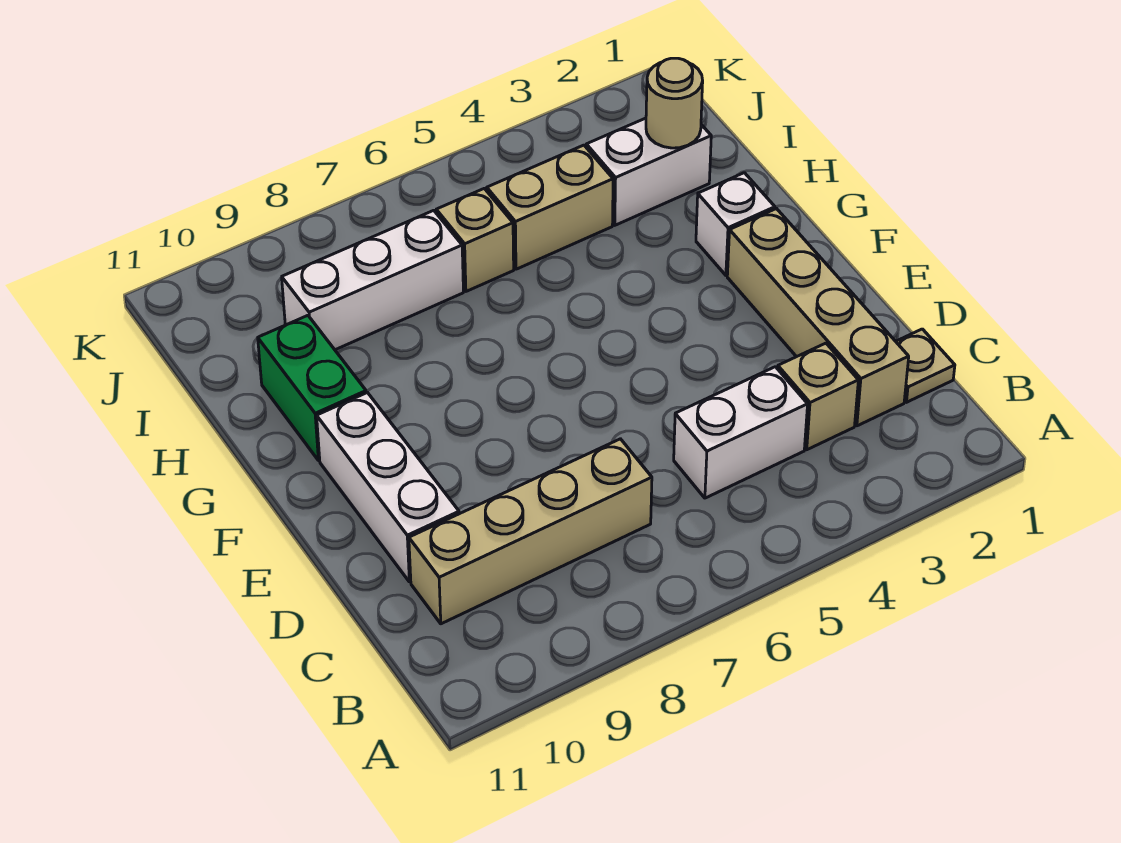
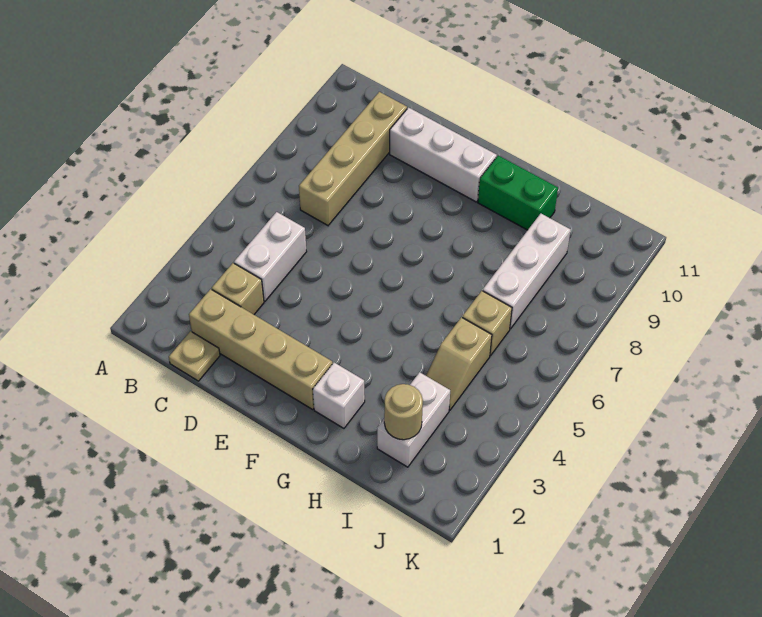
tan 1x2 brick [487,145,613,269] -> tan 1x2 slope [426,317,492,410]

